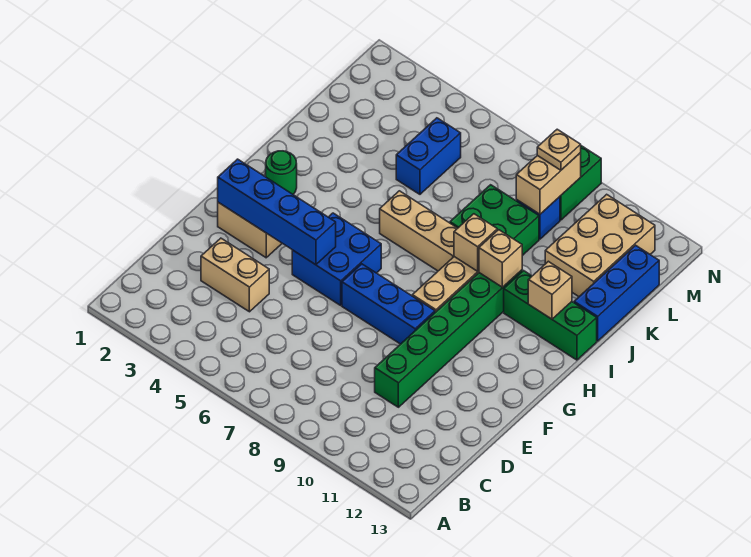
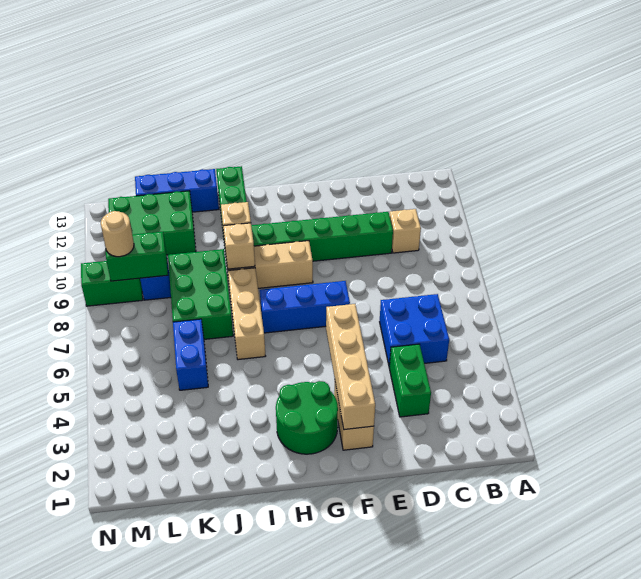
tan 1x2 brick [201,238,269,312] -> green 1x2 brick [389,344,431,417]
blue 1x4 brick [218,159,336,265] -> tan 1x4 brick [326,304,375,430]
blue 2x2 brick [292,213,381,305] -> blue 2x2 brick moved to [380,294,449,367]
blue 1x3 brick [342,264,435,344] -> blue 1x3 brick turned to [260,281,350,333]
green 1x1 round brick [266,151,297,194] -> green 2x2 round brick [276,381,338,454]
tan 1x1 brick [528,261,572,319] -> tan 1x1 brick moved to [390,209,421,253]
green 2x2 brick [450,185,539,256] -> green 2x3 brick [168,249,233,339]
blue 1x2 brick [396,118,461,194] -> blue 1x2 brick turned to [173,319,208,390]
tan 2x3 brick [545,194,655,297] -> green 2x3 brick [108,191,196,255]
tan 1x2 brick [516,153,581,214] -> green 1x2 brick [106,232,168,281]
tan 1x1 plate [537,129,581,170] -> tan 1x1 round brick [101,211,134,257]

